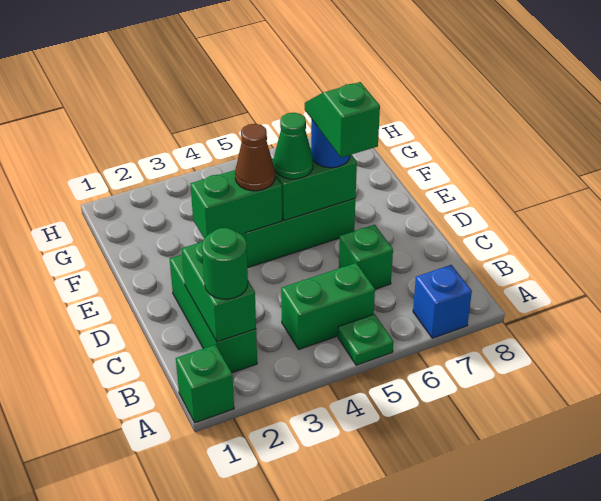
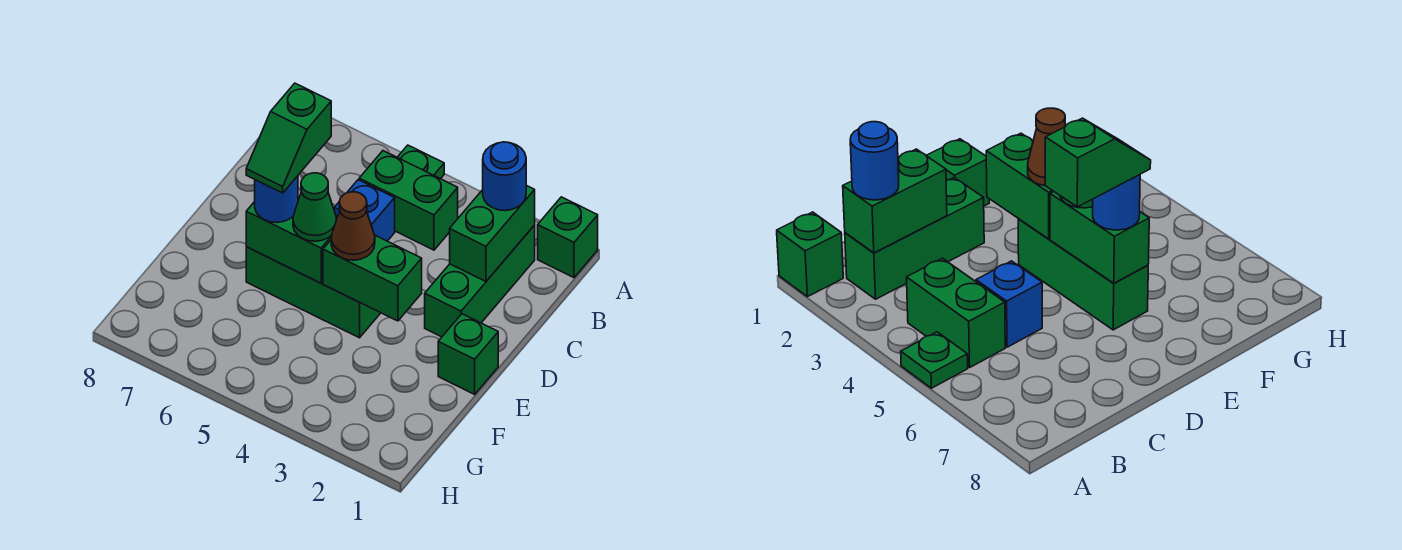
blue 1x1 brick [413,265,472,338] -> blue 1x1 brick moved to [334,180,395,241]
green 1x1 round brick [202,228,248,299] -> blue 1x1 round brick [483,142,526,211]
green 1x1 brick [339,225,393,289] -> green 1x1 brick moved to [438,314,498,394]

